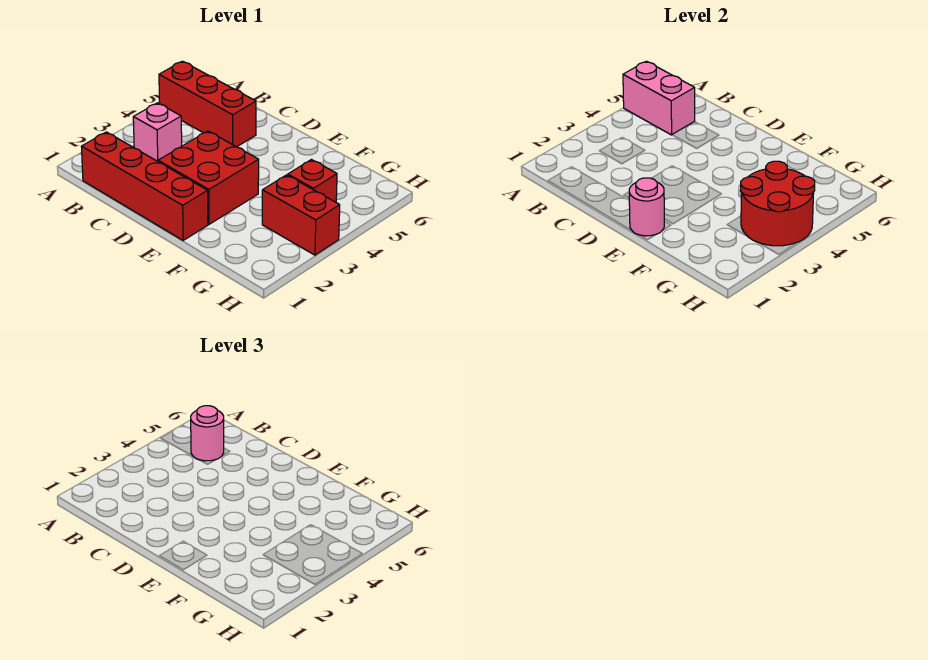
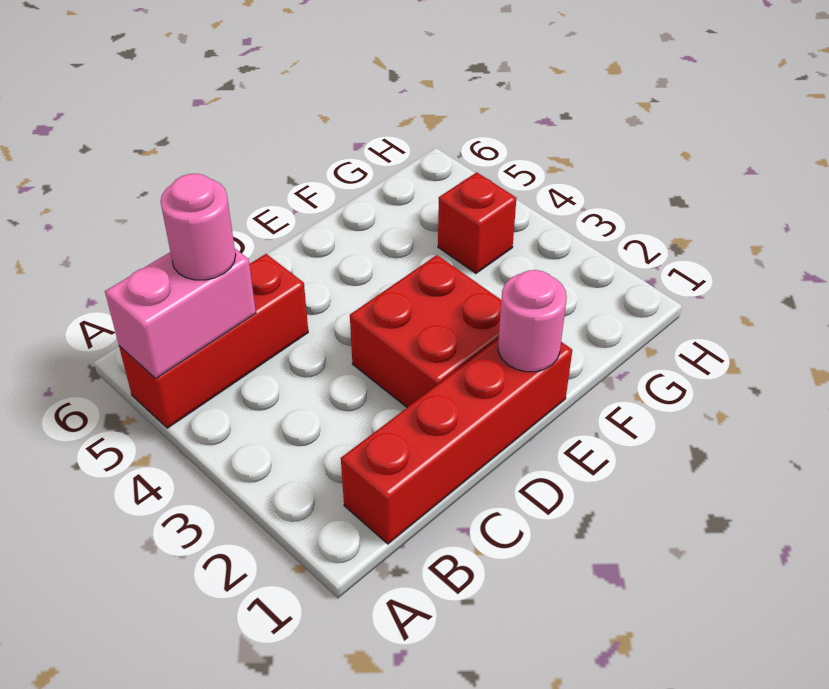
pink 1x1 brick [133,103,182,161] -> none
red 1x2 brick [262,175,340,255] -> none
red 2x2 round brick [741,161,815,246] -> none

